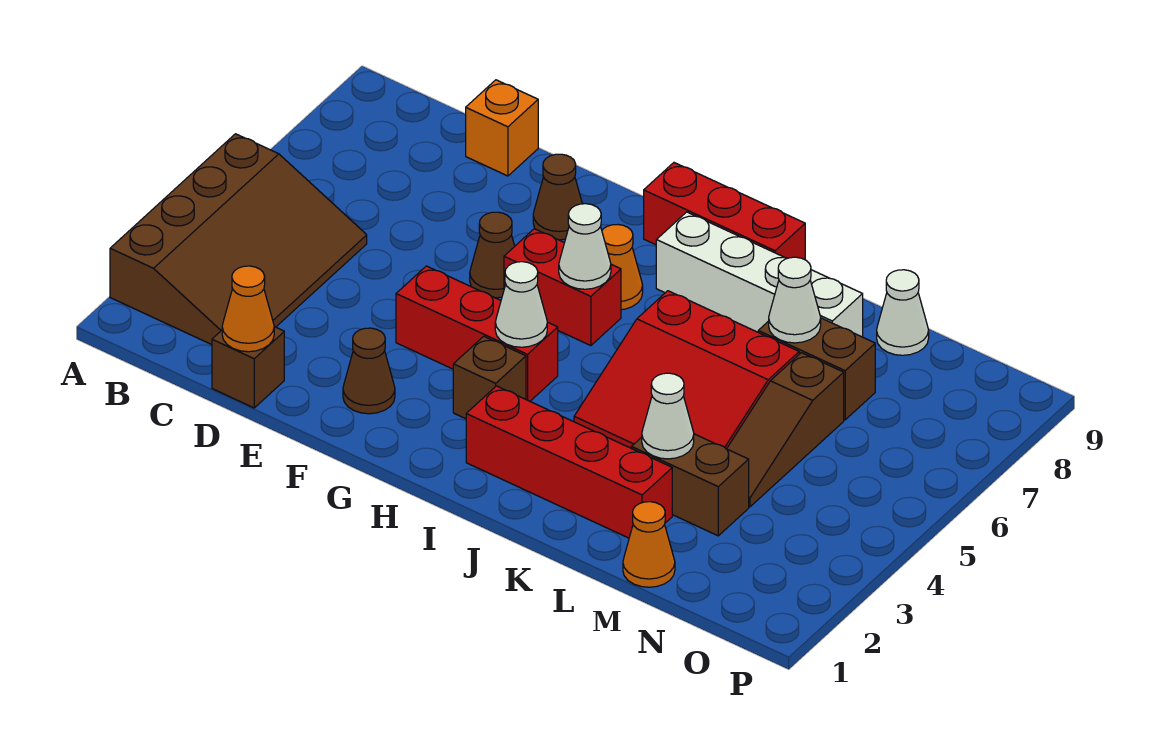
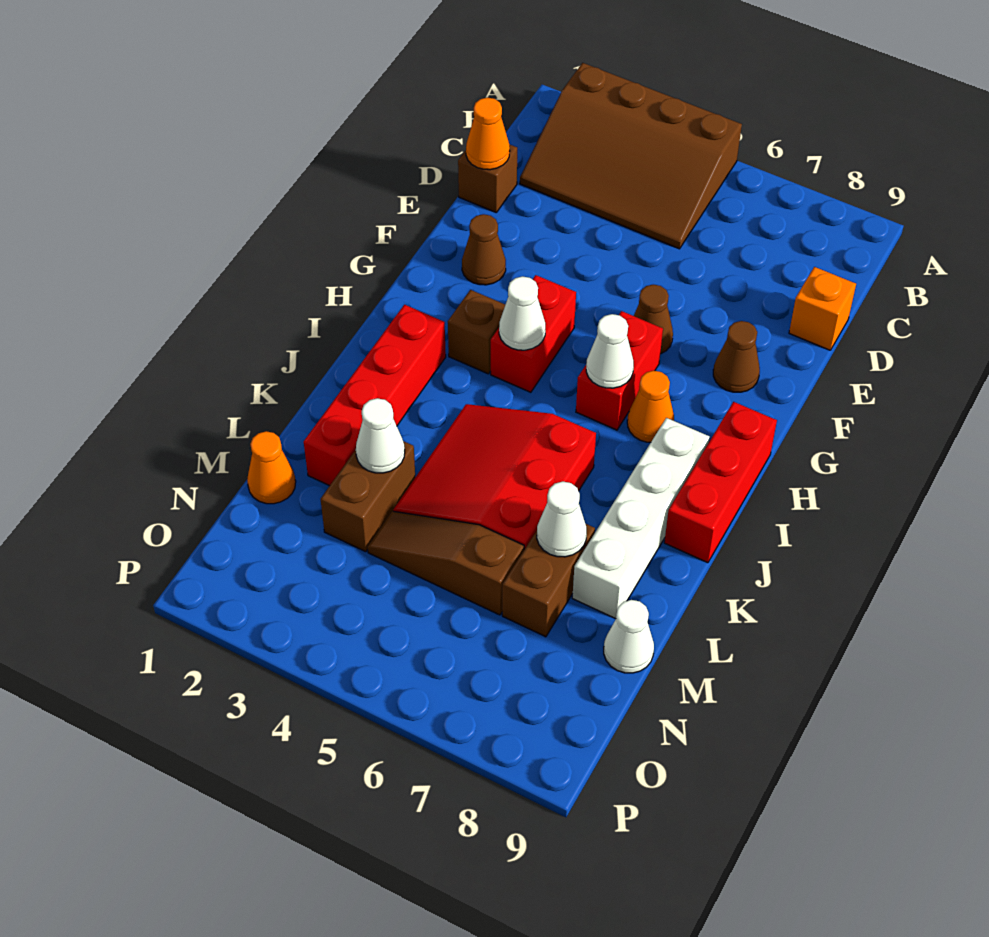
red 1x3 brick [396,266,558,401] -> red 1x2 brick [491,275,576,392]

